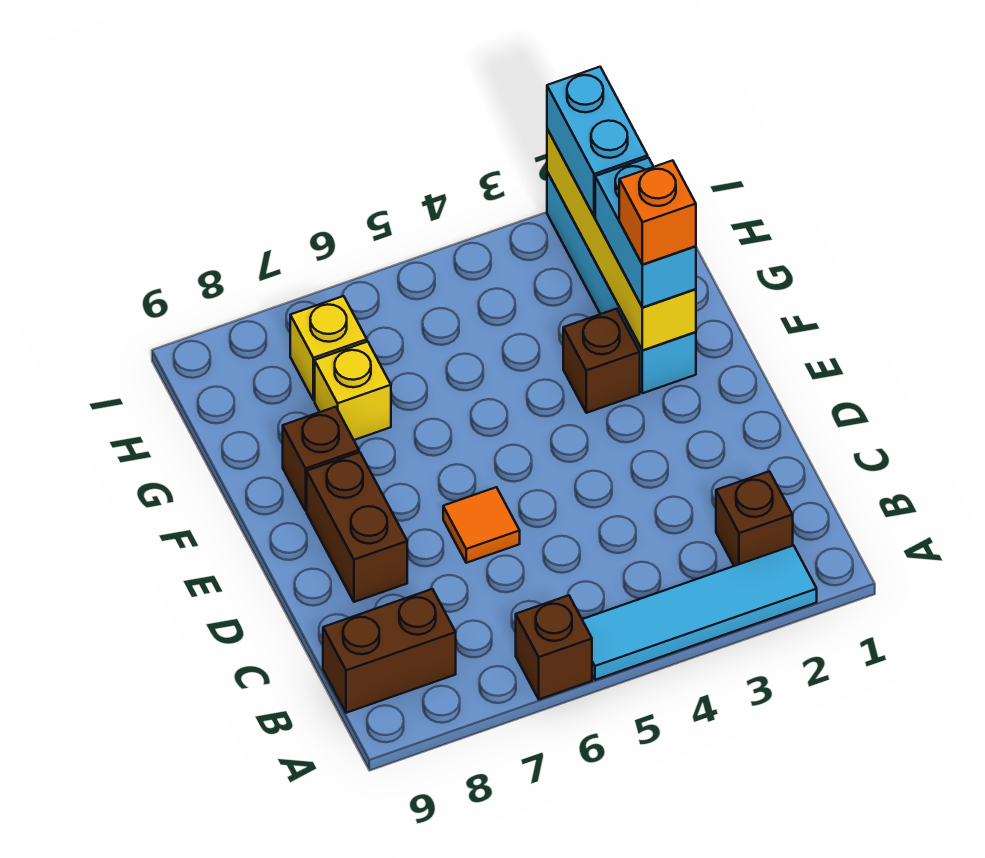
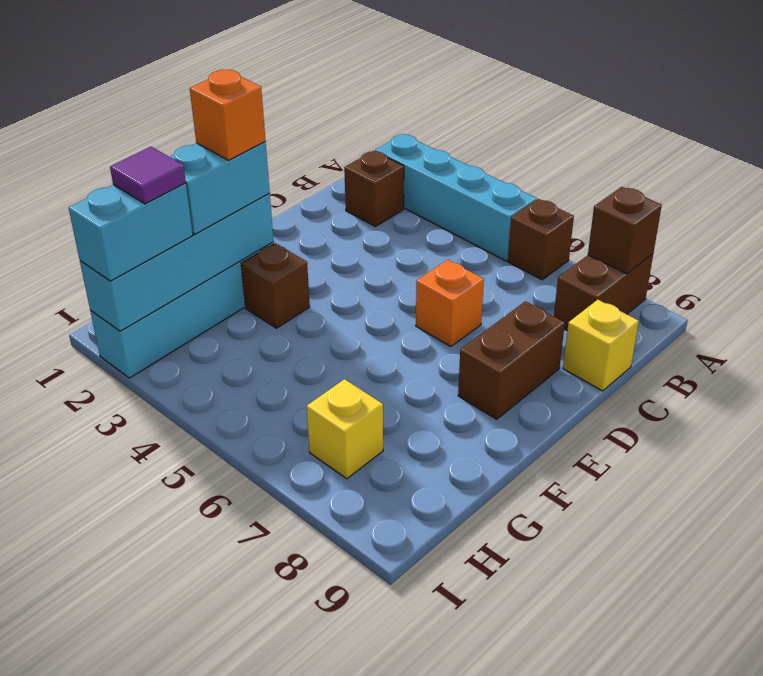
cyan 1x4 tile [582,545,817,680] -> cyan 1x4 brick [375,134,537,261]
brown 1x2 brick [323,589,456,713] -> brown 1x2 brick turned to [554,254,653,331]
orange 1x1 tile [443,487,520,563] -> orange 1x1 brick [416,260,484,347]
yellow 1x4 brick [547,129,696,350] -> cyan 1x4 brick [80,193,274,331]
brown 1x1 brick [283,407,359,511] -> brown 1x1 brick moved to [588,187,662,274]
yellow 1x1 brick [315,342,391,440] -> yellow 1x1 brick moved to [563,300,639,391]
none -> purple 1x1 tile [110,147,186,204]

